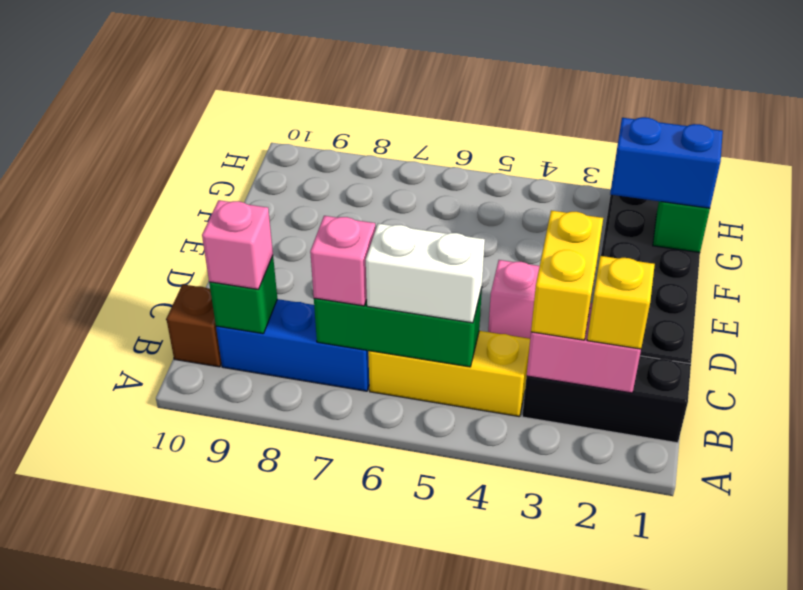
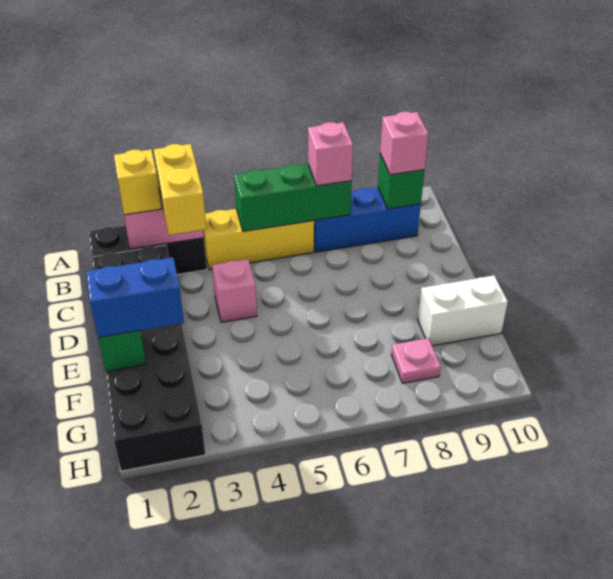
white 1x2 brick [366,224,485,323] -> white 1x2 brick moved to [418,275,508,346]
brown 1x1 brick [167,284,221,367] -> none
none -> pink 1x1 plate [391,338,441,383]

